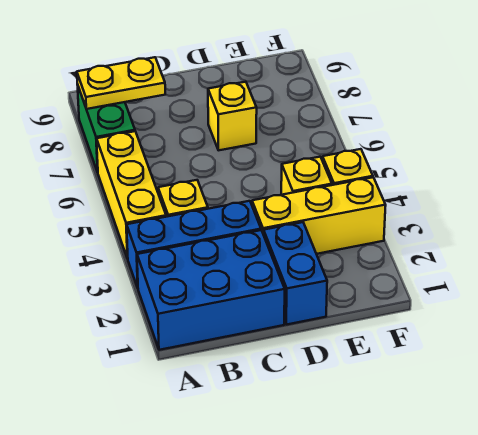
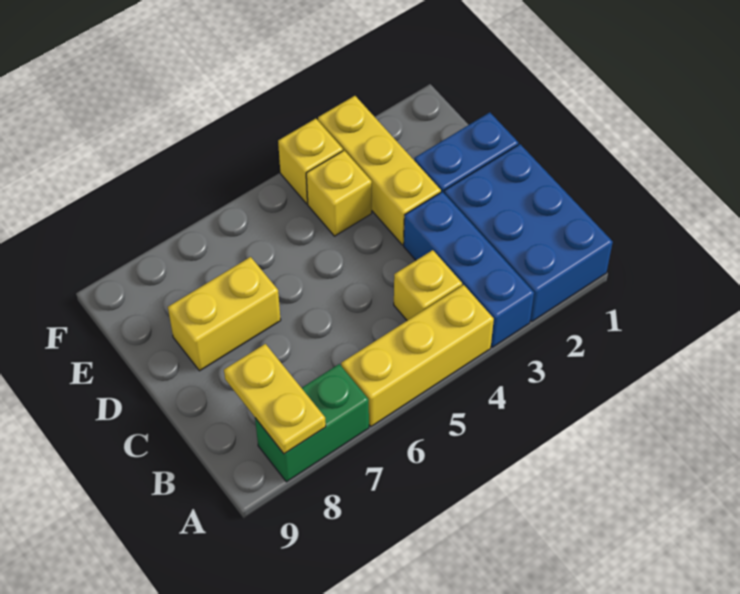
yellow 1x1 brick [208,82,257,150] -> yellow 1x2 brick [168,257,281,371]

